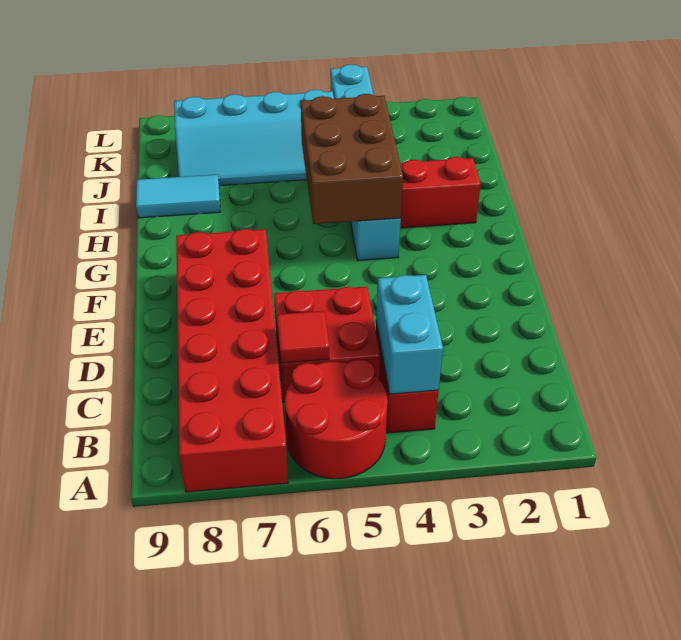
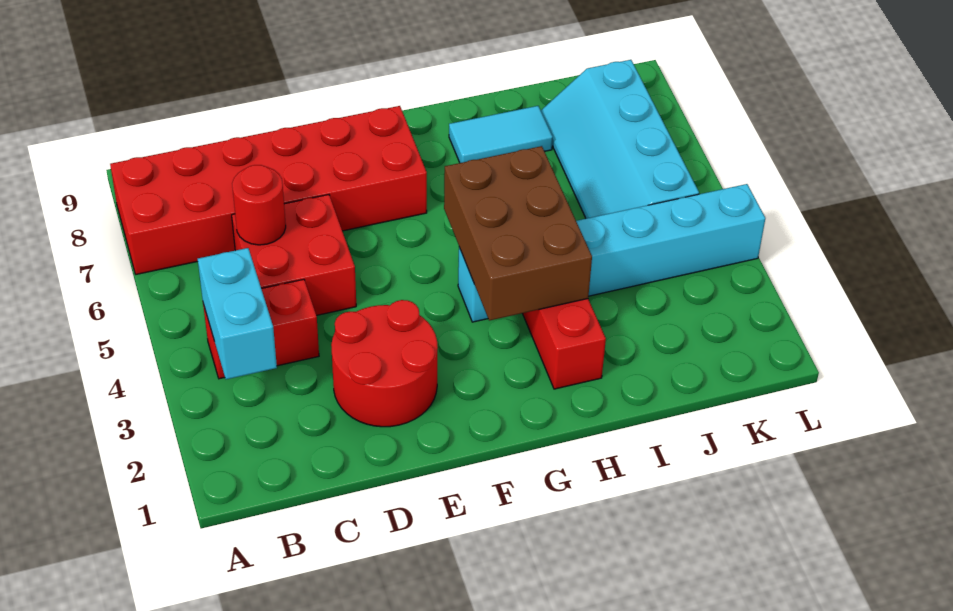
red 2x2 round brick [285,359,388,479] -> red 2x2 round brick moved to [331,300,438,427]
cyan 1x2 brick [376,275,443,394] -> cyan 1x2 brick turned to [198,248,277,379]
red 1x1 tile [277,311,329,363] -> red 1x1 round brick [232,165,286,245]
brown 2x3 brick [301,94,403,224] -> brown 2x3 brick turned to [444,146,592,321]
cyan 1x2 tile [136,174,220,218] -> cyan 1x2 tile turned to [449,106,553,163]

